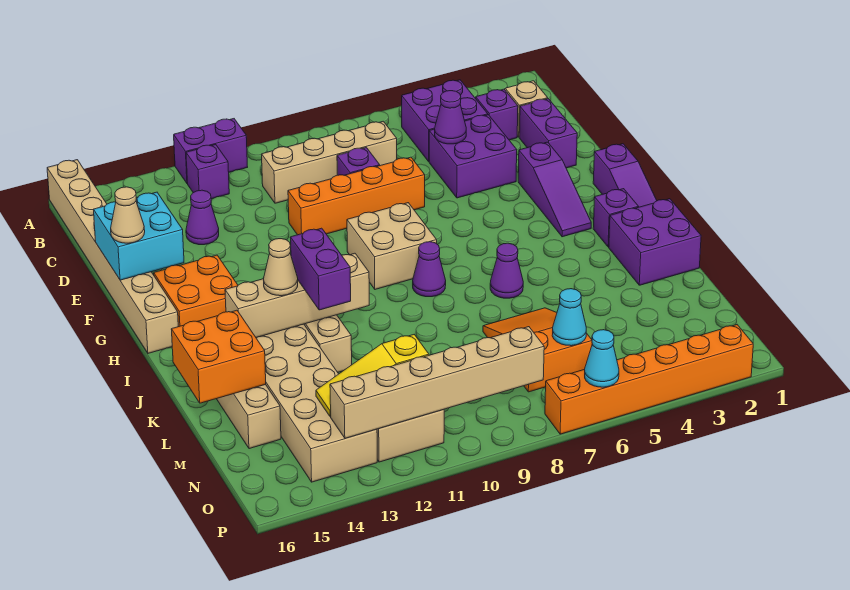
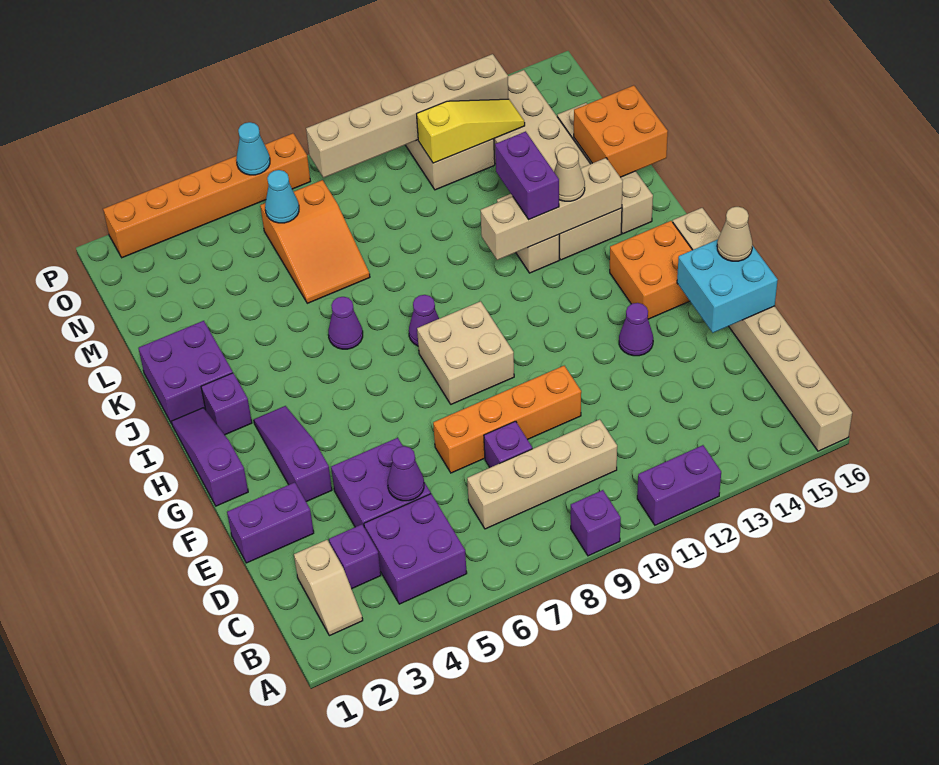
purple 1x1 brick [186,145,229,199] -> purple 1x1 brick moved to [571,490,621,556]
purple 1x2 brick [519,99,577,168] -> purple 1x2 brick turned to [227,482,314,563]
purple 1x1 cone [186,190,219,245] -> purple 1x1 cone moved to [619,303,653,356]

